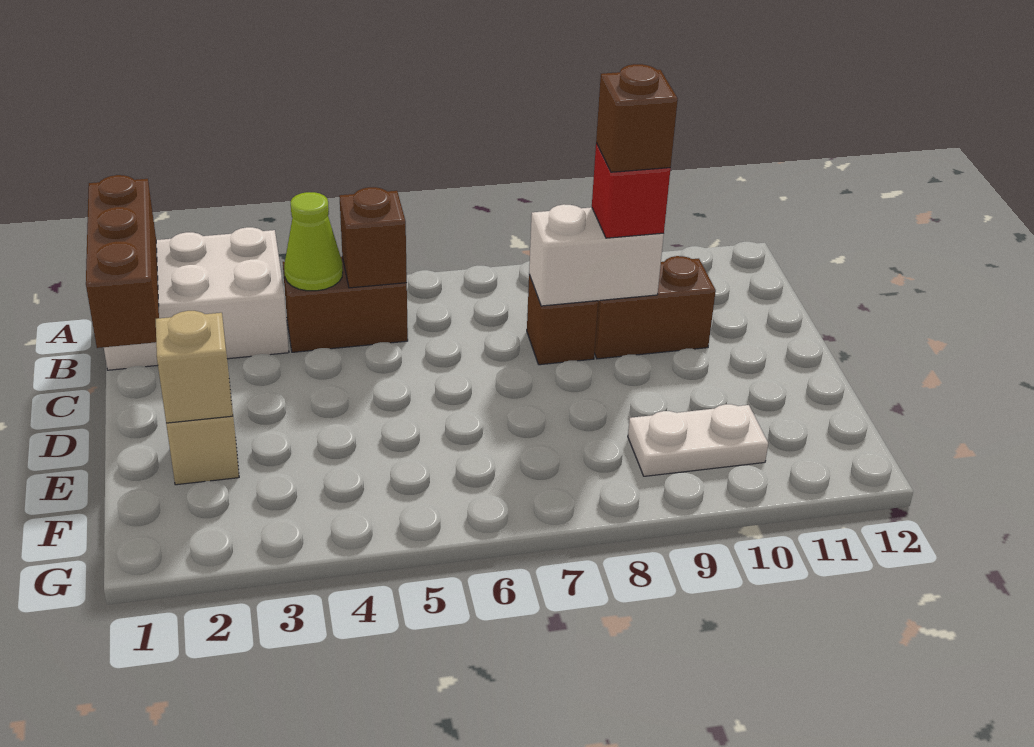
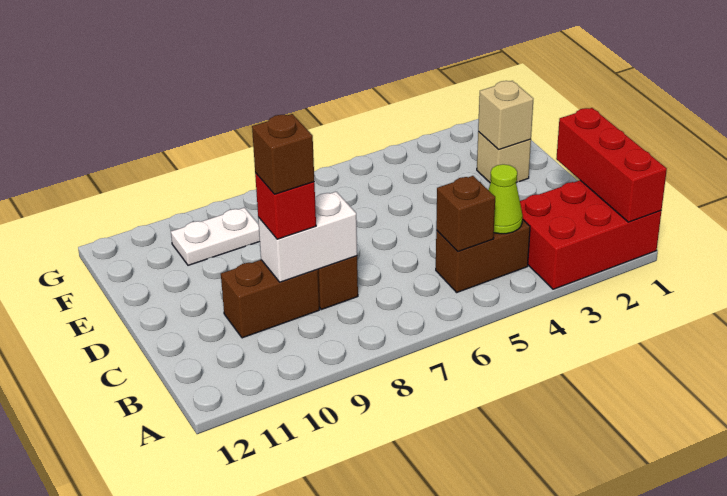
white 2x3 brick [104,227,289,370] -> red 2x3 brick [520,180,661,289]
brown 1x3 brick [86,175,159,348] -> red 1x3 brick [556,108,667,222]

